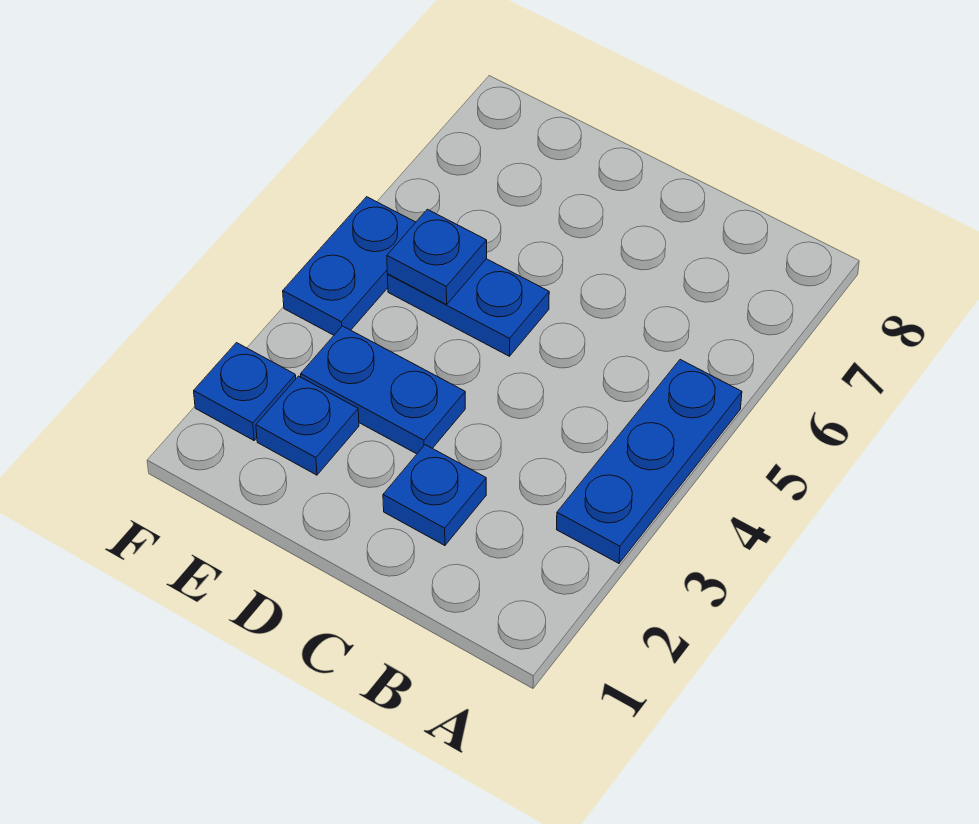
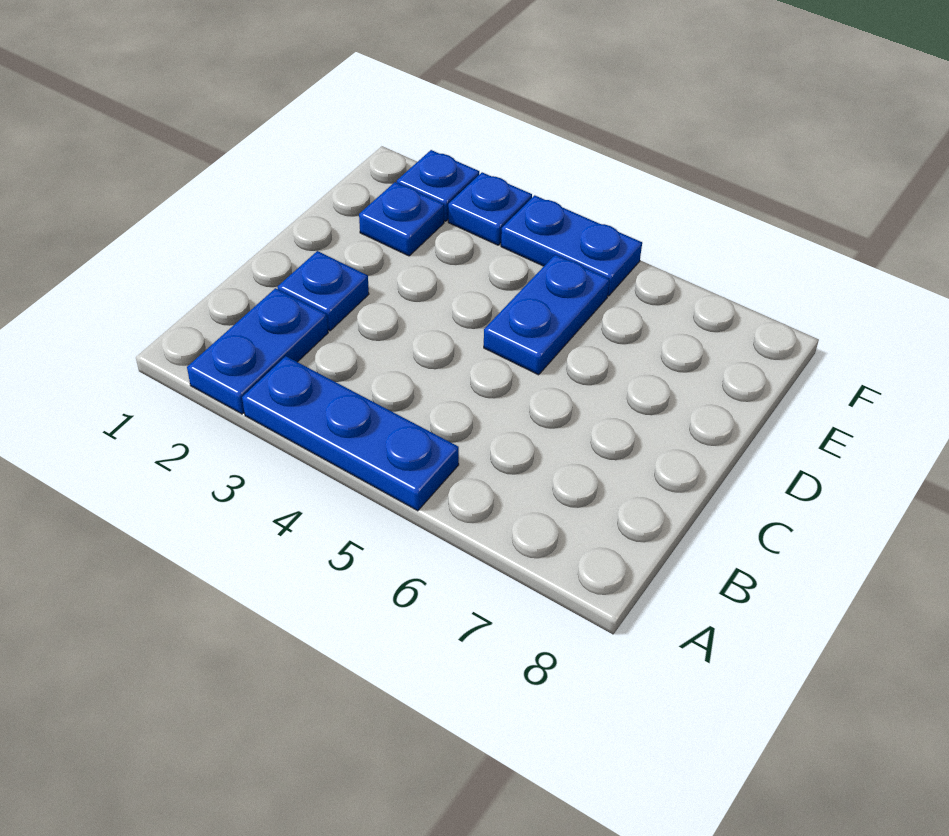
blue 1x2 plate [301,326,465,454] -> blue 1x2 plate moved to [187,288,328,414]
blue 1x1 plate [387,209,487,305] -> blue 1x1 plate moved to [448,172,532,245]

